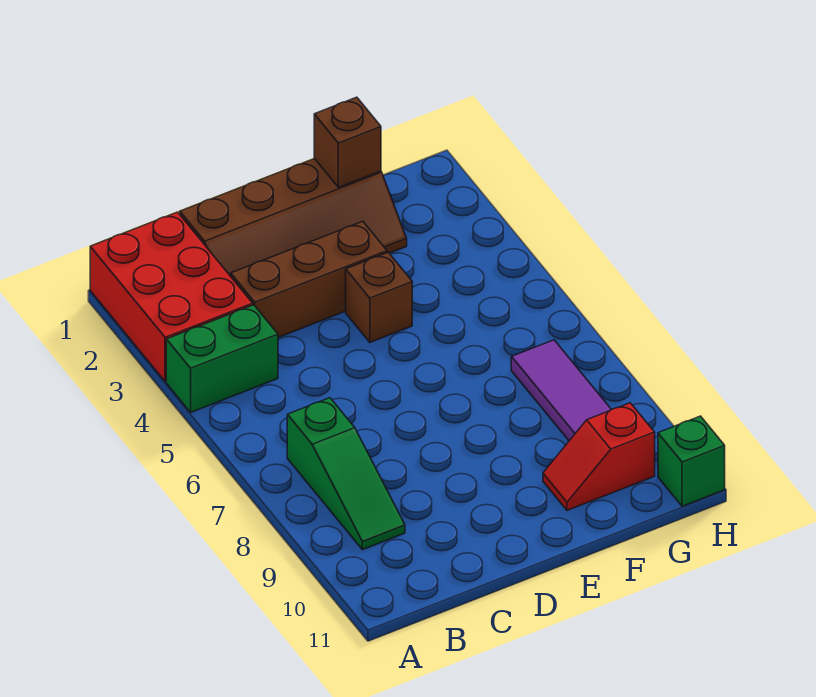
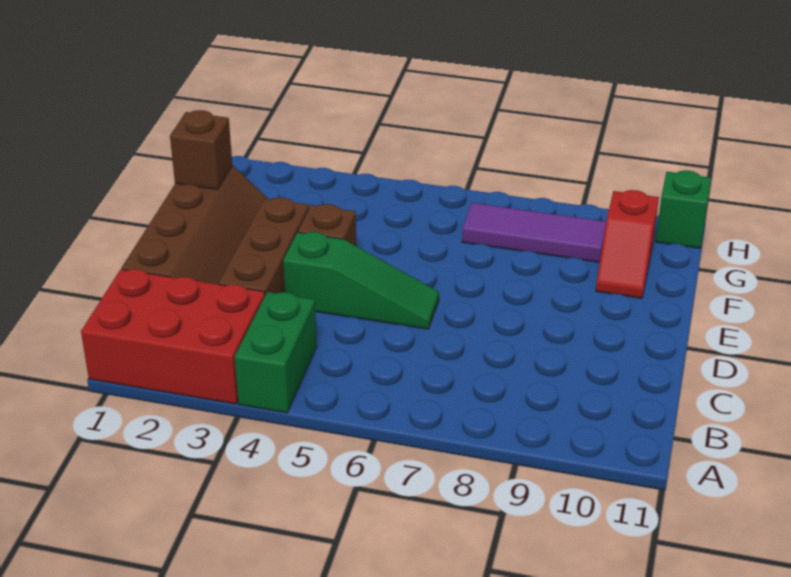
green 1x3 slope [287,398,405,550] -> green 1x3 slope moved to [283,232,439,329]

